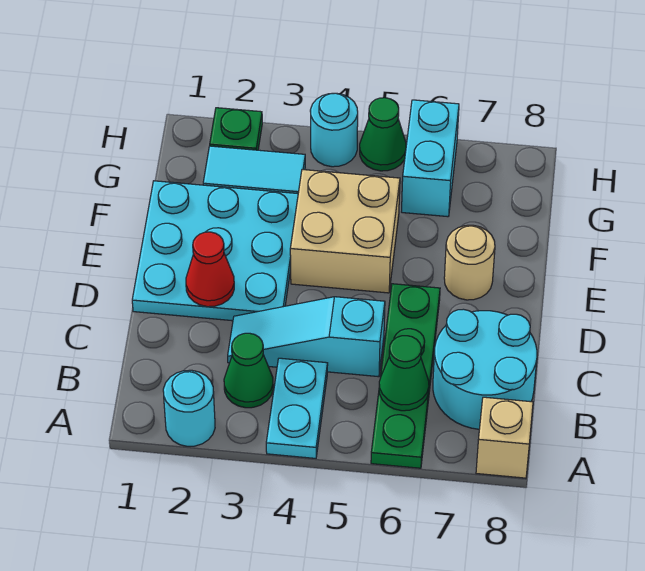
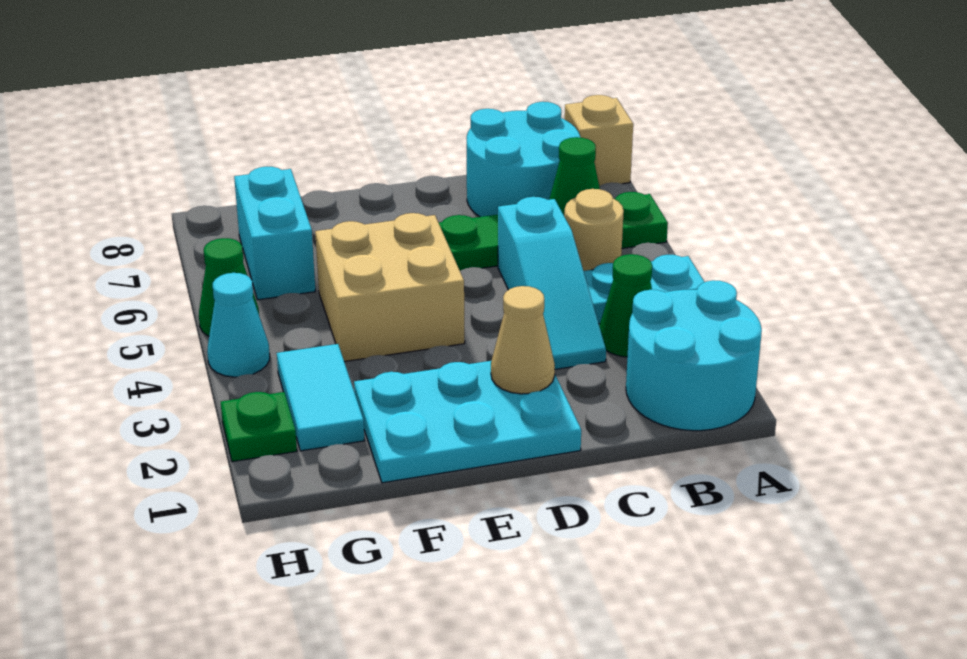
cyan 1x1 round brick [163,370,215,446] -> cyan 2x2 round brick [626,280,762,431]
cyan 3x3 plate [132,181,298,321] -> cyan 2x3 plate [354,361,581,483]
red 1x1 cone [186,232,234,307] -> tan 1x1 cone [491,286,555,394]
tan 1x1 round brick [444,225,495,300] -> tan 1x1 round brick moved to [564,189,624,271]
cyan 1x2 brick [402,100,459,217] -> cyan 1x2 brick turned to [234,167,315,300]
cyan 1x1 round brick [310,93,358,167] -> cyan 1x1 cone [207,273,270,377]

